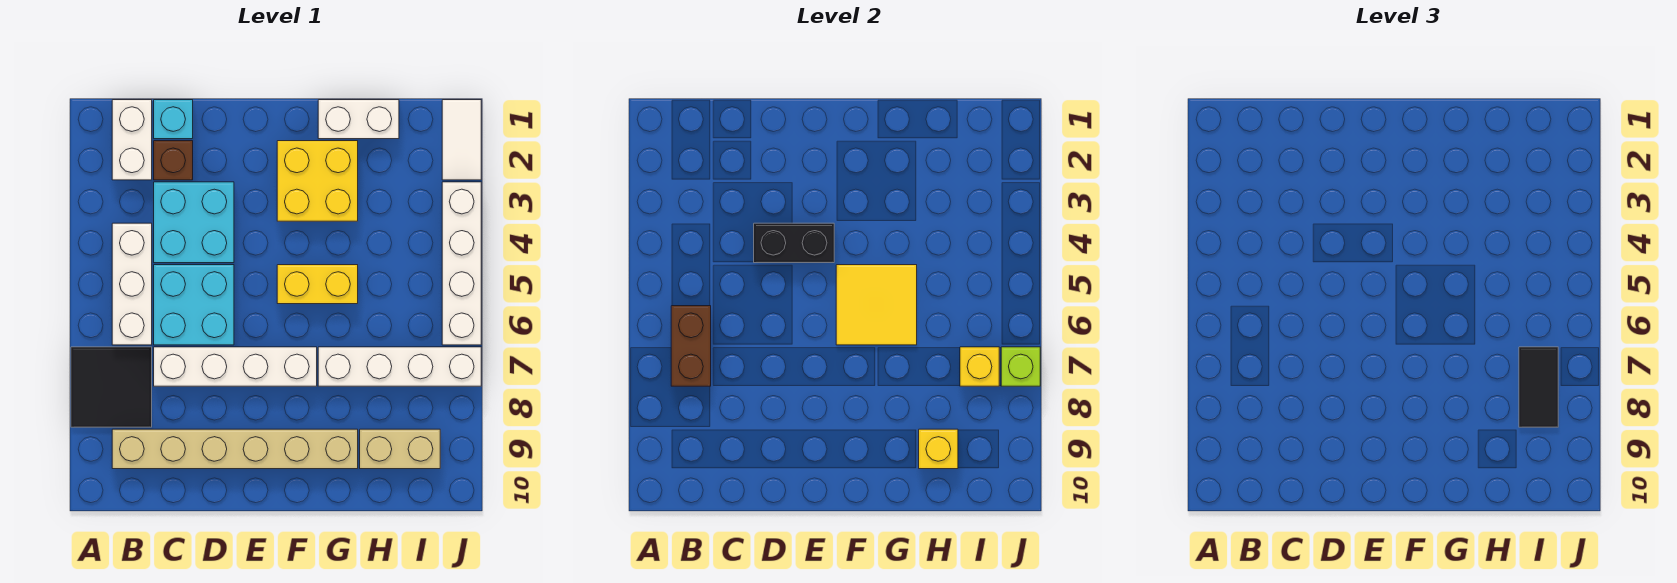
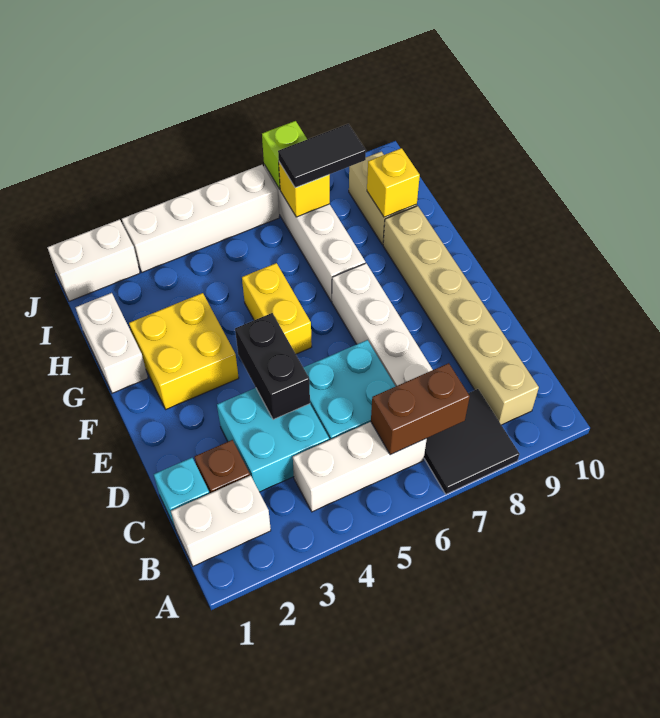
yellow 2x2 tile [836,265,917,345] -> none
white 1x2 tile [442,100,481,180] -> white 1x2 brick [47,219,140,301]

